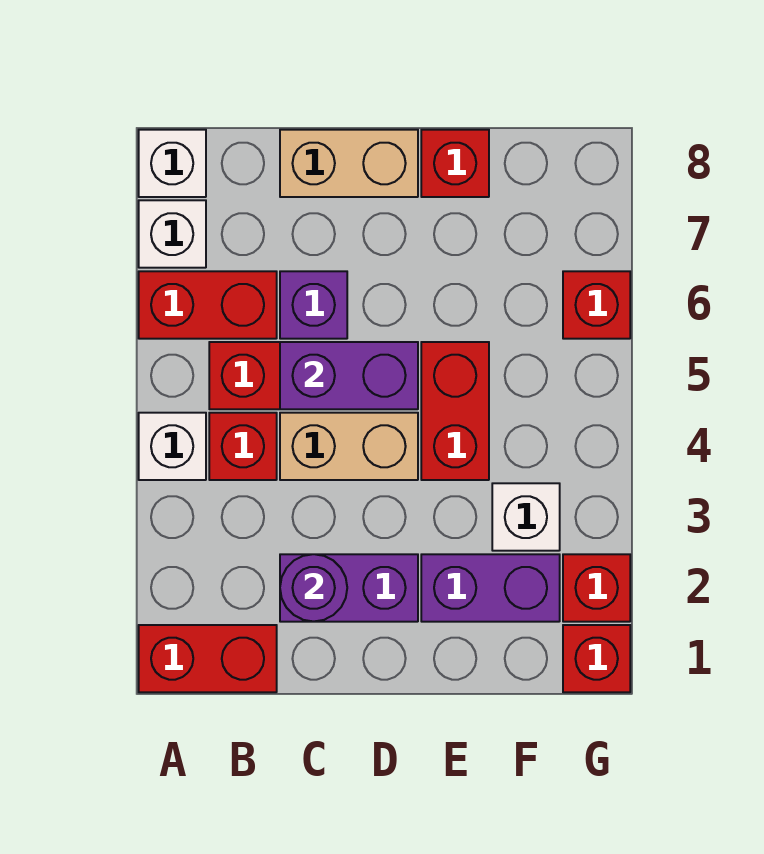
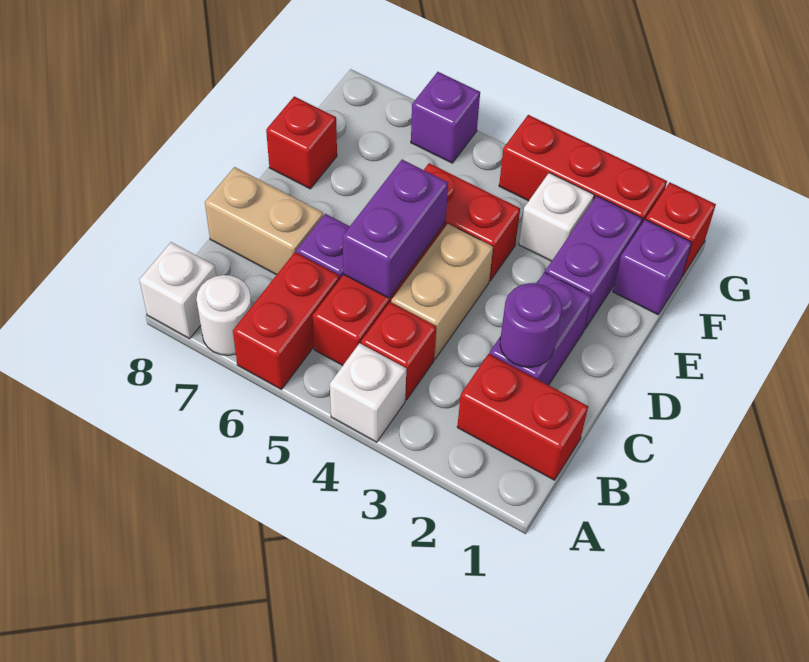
red 1x2 brick [139,625,277,692] -> red 1x2 brick turned to [457,354,588,480]
white 1x1 brick [139,200,206,268] -> white 1x1 round brick [196,275,252,355]
tan 1x2 brick [280,130,418,197] -> tan 1x2 brick turned to [205,167,323,275]
none -> purple 1x1 brick [613,219,692,315]
red 1x1 brick [563,554,630,622] -> red 1x3 brick [499,115,667,225]
red 1x1 brick [563,271,630,339] -> purple 1x1 brick [411,72,480,163]

